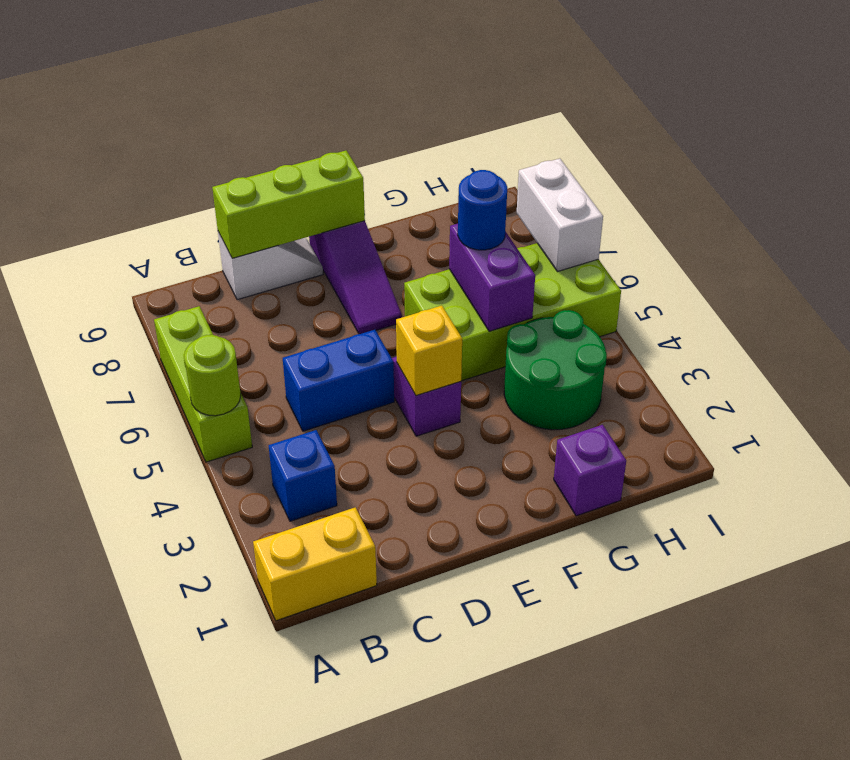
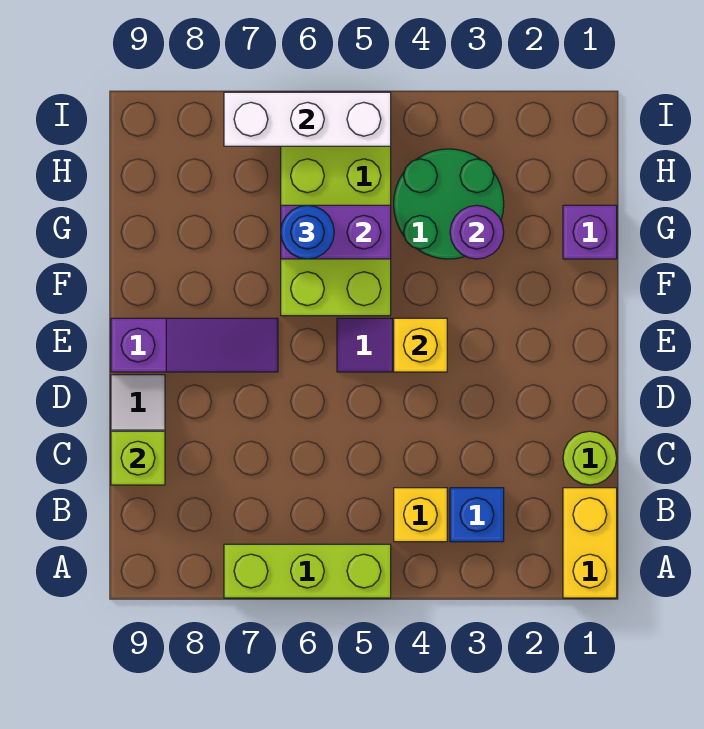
lime 1x1 round brick [184,335,241,416] -> lime 1x1 round brick moved to [563,431,617,485]
none -> yellow 1x1 brick [394,488,447,542]
blue 1x2 brick [283,330,394,431] -> none
lime 1x3 brick [212,151,365,258] -> lime 1x1 brick [111,431,165,485]
none -> purple 1x1 round brick [450,205,504,259]
white 1x2 brick [517,159,603,272] -> white 1x3 brick [224,92,391,146]

